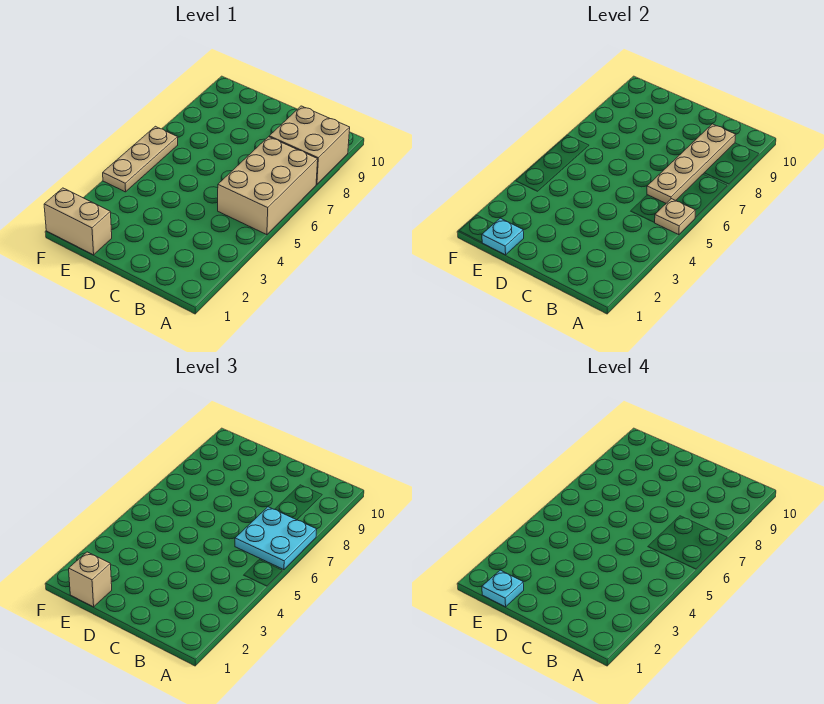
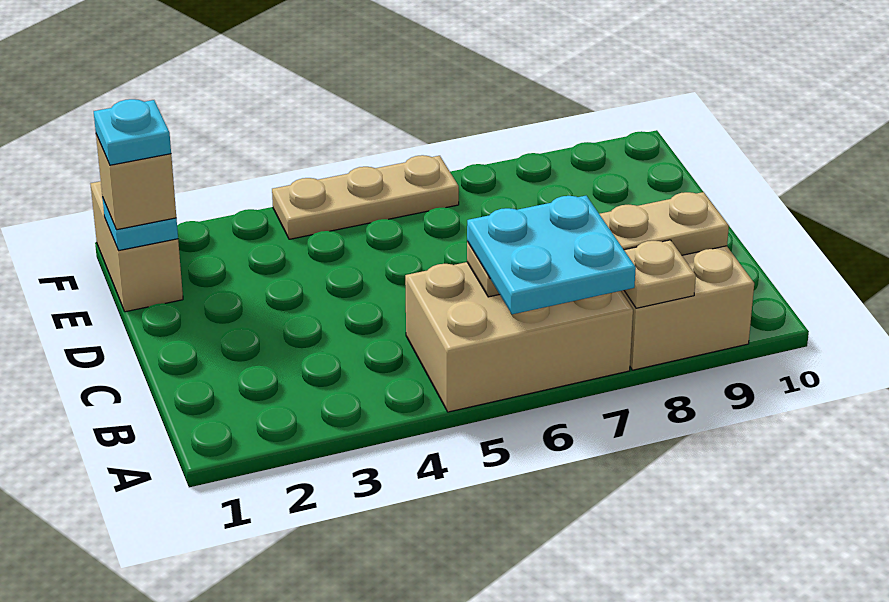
tan 1x1 plate [655,199,695,235] -> tan 1x1 plate moved to [624,240,696,308]

